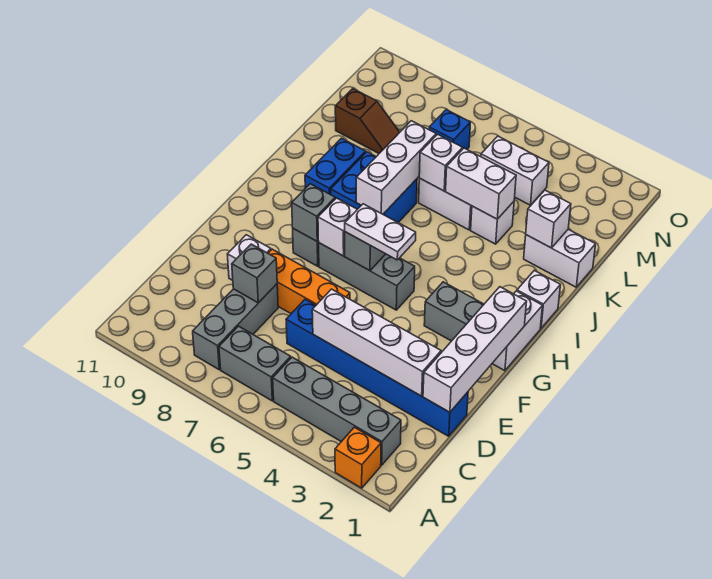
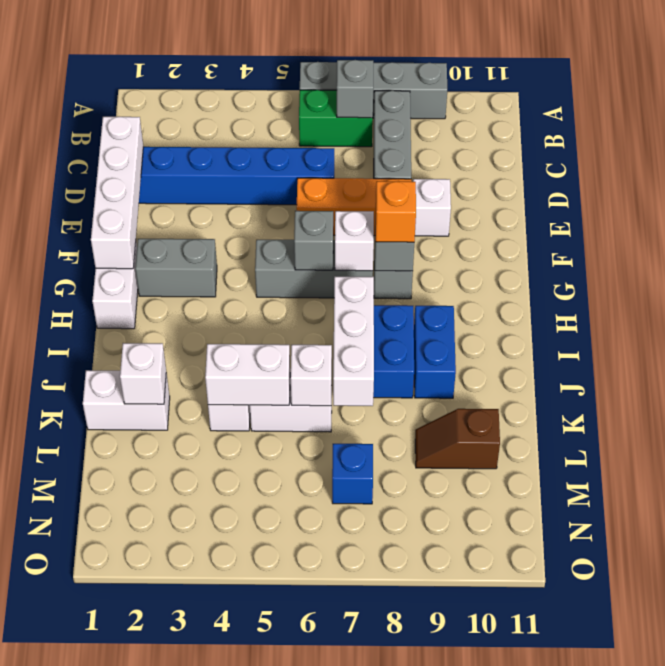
orange 1x1 brick [335,427,381,488] -> orange 1x1 brick moved to [376,181,416,242]
grey 1x4 brick [273,357,401,465] -> grey 1x4 brick moved to [300,62,447,119]
grey 1x2 brick [219,326,291,401] -> green 1x2 brick [299,90,373,147]
white 1x4 brick [312,289,441,396] -> none
grey 1x1 brick [232,244,277,303] -> grey 1x1 brick moved to [337,60,373,118]
white 1x2 plate [345,204,416,260] -> none
white 1x1 brick [517,270,560,328] -> none
white 1x2 brick [481,136,549,205] -> none

